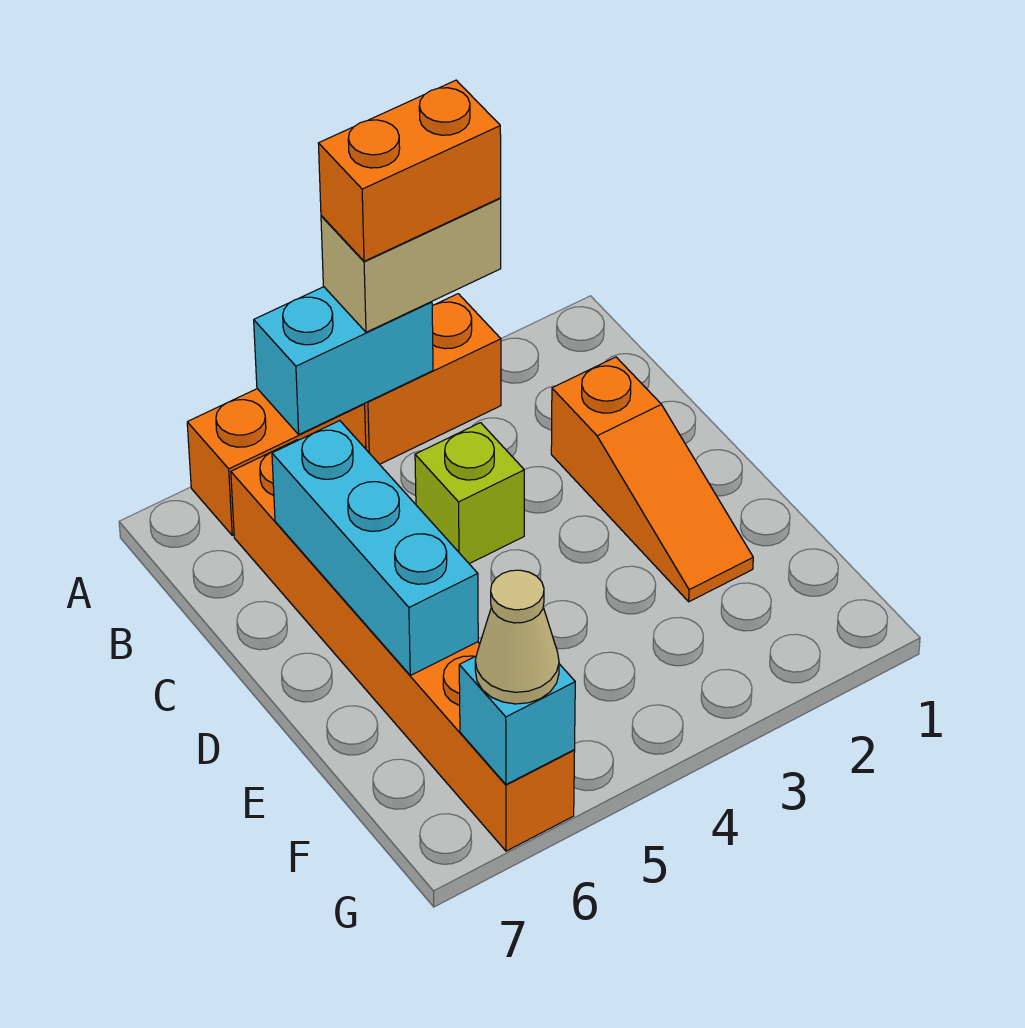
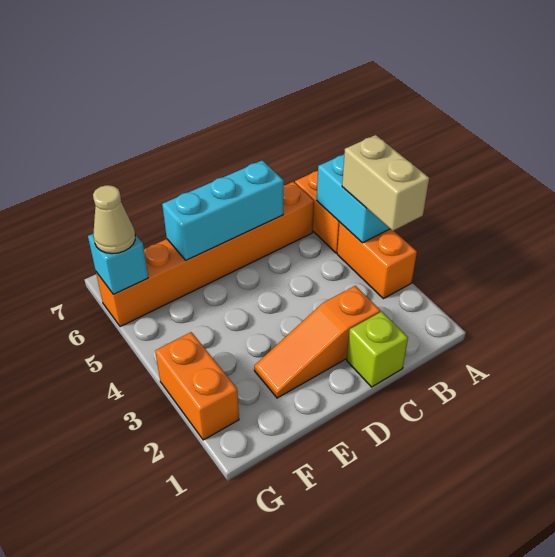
orange 1x2 brick [318,80,501,261] -> orange 1x2 brick moved to [155,332,239,440]
lime 1x1 brick [415,423,524,564] -> lime 1x1 brick moved to [347,311,408,387]

